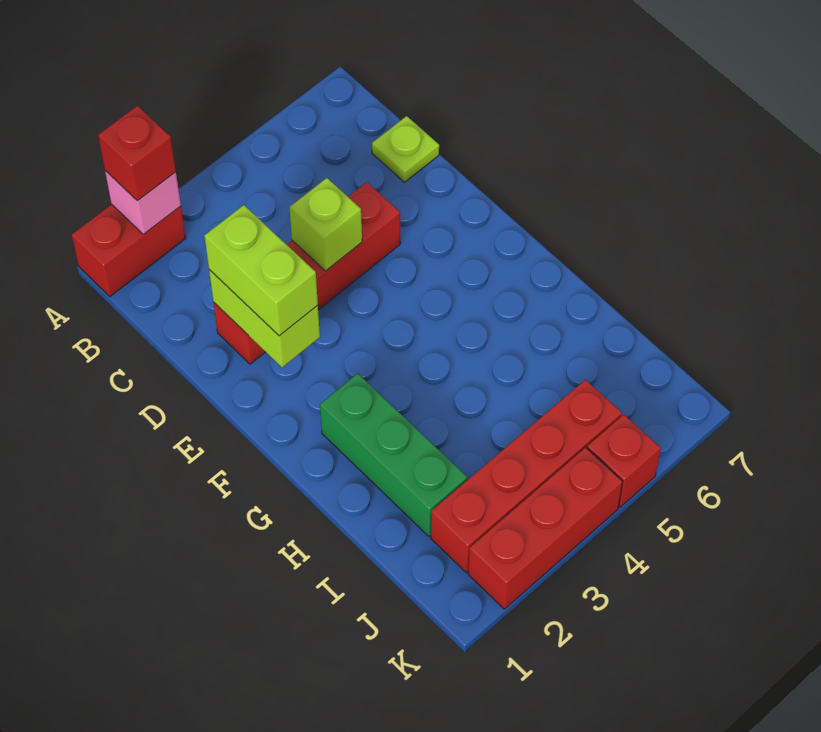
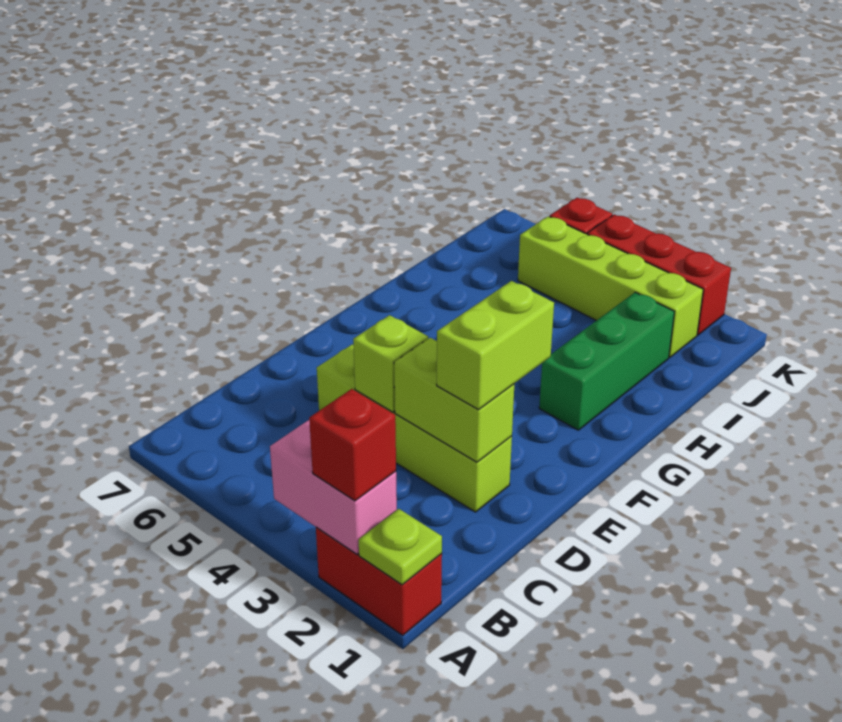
pink 1x1 brick [105,171,181,234] -> pink 1x2 brick [270,420,397,554]
lime 1x1 plate [372,116,439,182] -> lime 1x1 plate moved to [359,509,442,585]
red 1x4 brick [213,182,400,364] -> lime 1x4 brick [317,344,512,512]
lime 1x2 brick [209,270,320,367] -> lime 1x2 brick turned to [394,338,514,462]
red 1x4 brick [431,380,622,573] -> lime 1x4 brick [518,216,703,358]

